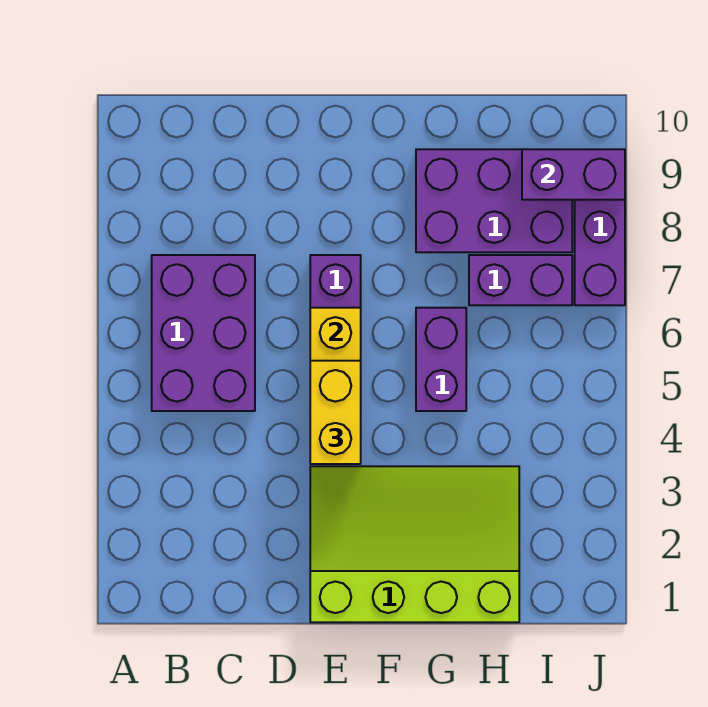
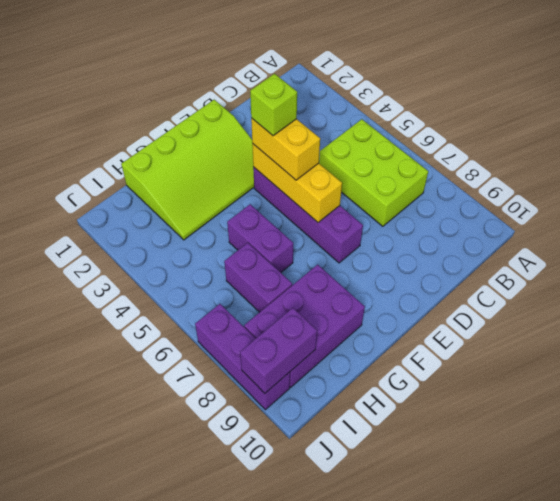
purple 2x3 brick [152,255,255,411] -> lime 2x3 brick [319,119,428,226]
none -> lime 1x1 brick [250,74,297,136]
purple 1x2 brick [469,255,572,305] -> purple 1x2 brick turned to [224,243,292,312]

